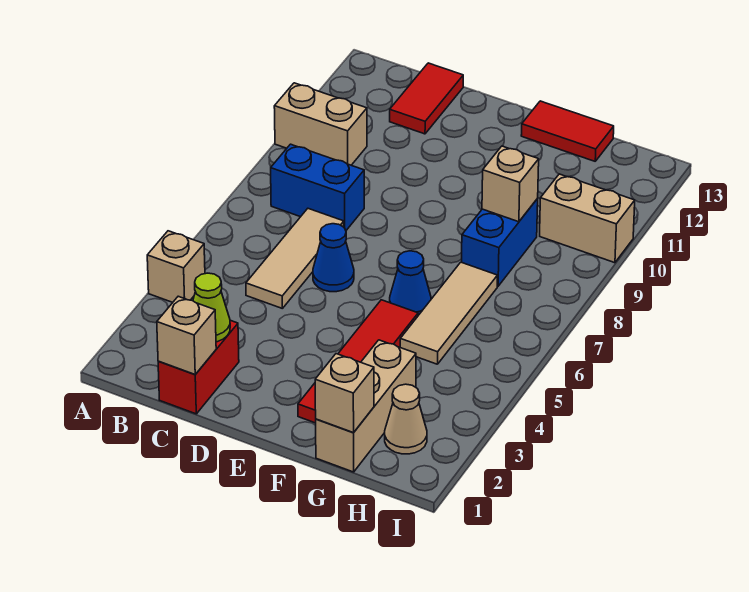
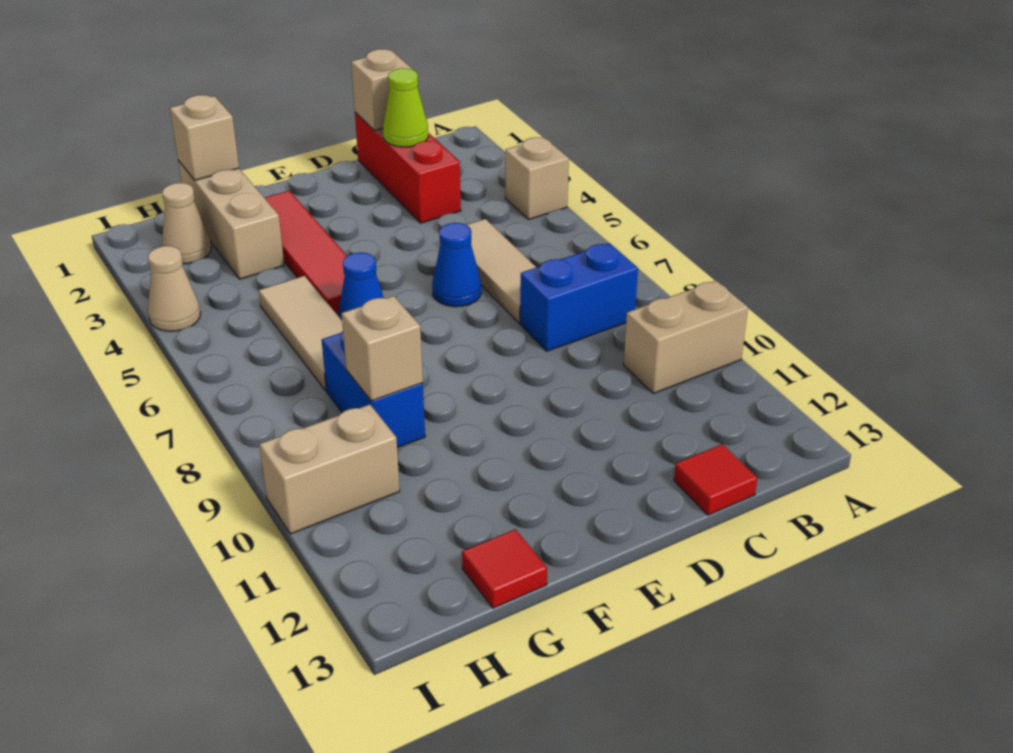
red 1x2 brick [158,320,239,414] -> red 1x3 brick [355,112,461,223]
red 1x2 tile [390,63,463,134] -> red 1x1 tile [674,444,757,515]
red 1x2 tile [521,101,614,161] -> red 1x1 tile [462,529,547,608]
none -> tan 1x1 cone [148,246,200,331]

